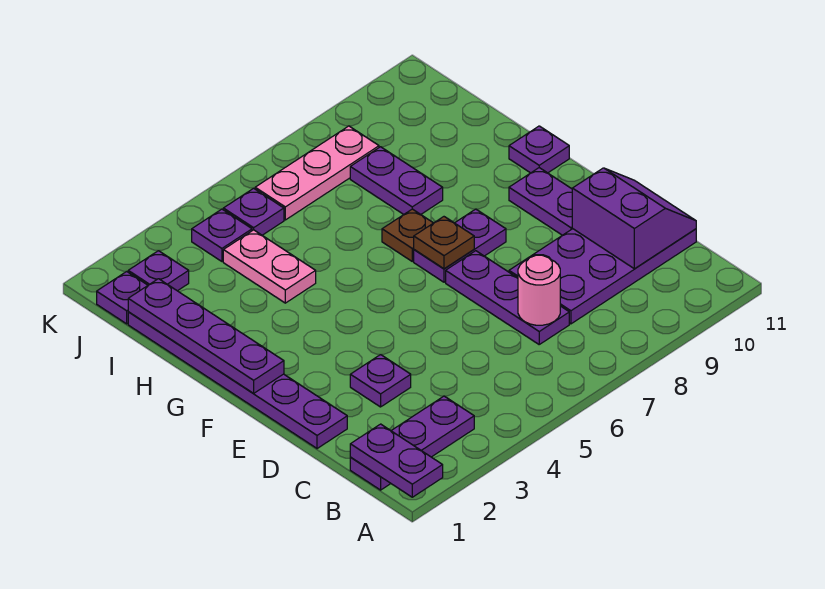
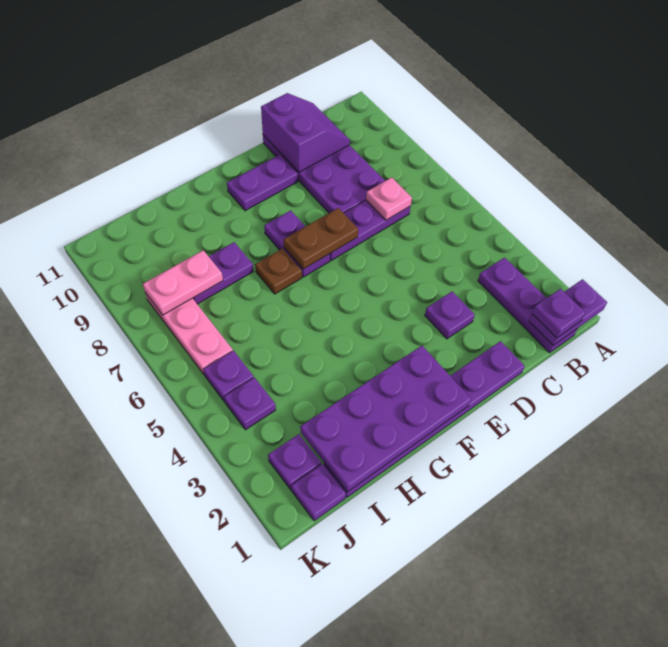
pink 1x1 round brick [518,255,560,325] -> pink 1x1 plate [366,177,412,220]
purple 2x2 slope [572,168,696,269] -> purple 2x2 slope turned to [261,93,350,172]
purple 1x4 plate [128,279,284,394] -> purple 2x4 plate [300,346,471,492]
brown 1x1 plate [414,217,474,269] -> brown 1x2 plate [284,208,358,269]
purple 1x1 plate [509,126,569,173] -> purple 1x1 plate moved to [532,289,586,338]
pink 1x2 plate [223,230,316,303] -> pink 1x2 plate moved to [143,250,223,315]

